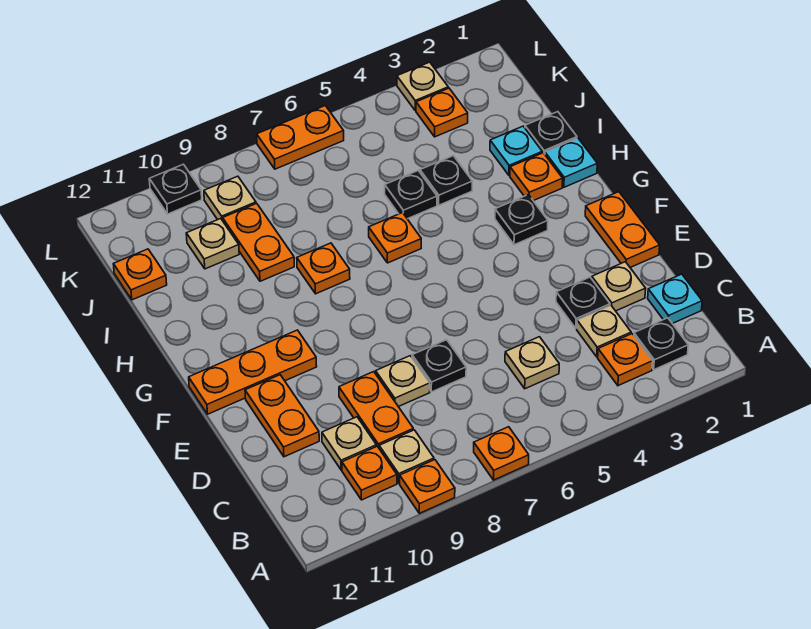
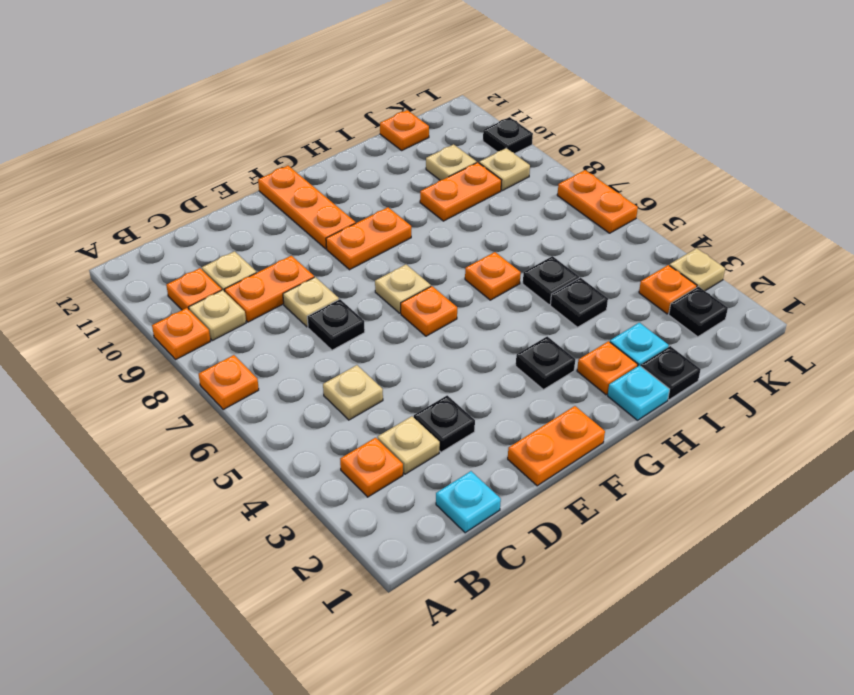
black 1x1 plate [634,318,688,370] -> black 1x1 plate moved to [669,287,728,337]
tan 1x1 plate [592,262,646,311] -> tan 1x1 plate moved to [375,265,431,313]
orange 1x2 plate [245,375,319,457] -> orange 1x2 plate moved to [326,207,411,270]
orange 1x1 plate [297,243,350,294] -> orange 1x1 plate moved to [401,286,457,336]

